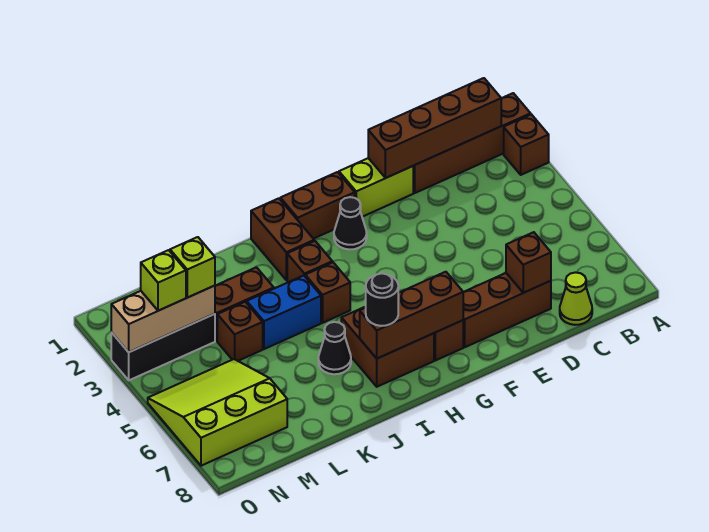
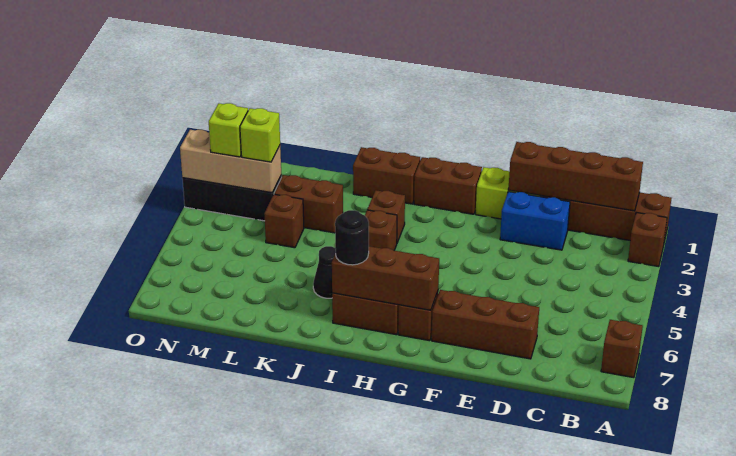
lime 1x1 cone [560,272,592,325] -> none
brown 1x1 brick [506,232,551,293] -> brown 1x1 brick moved to [601,320,643,378]
black 1x1 cone [334,197,367,250] -> none
brown 1x2 brick [251,198,314,280] -> brown 1x2 brick turned to [353,147,420,204]
blue 1x2 brick [247,276,321,349] -> blue 1x2 brick moved to [500,192,570,250]
lime 3x3 slope [148,359,287,466] -> none

